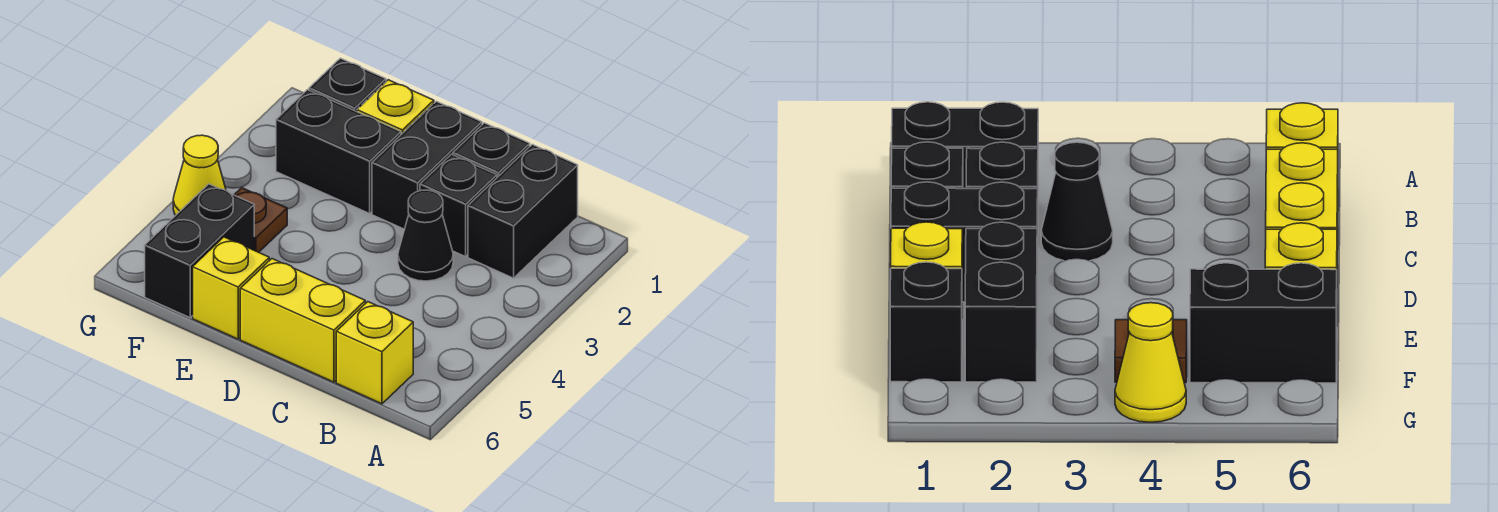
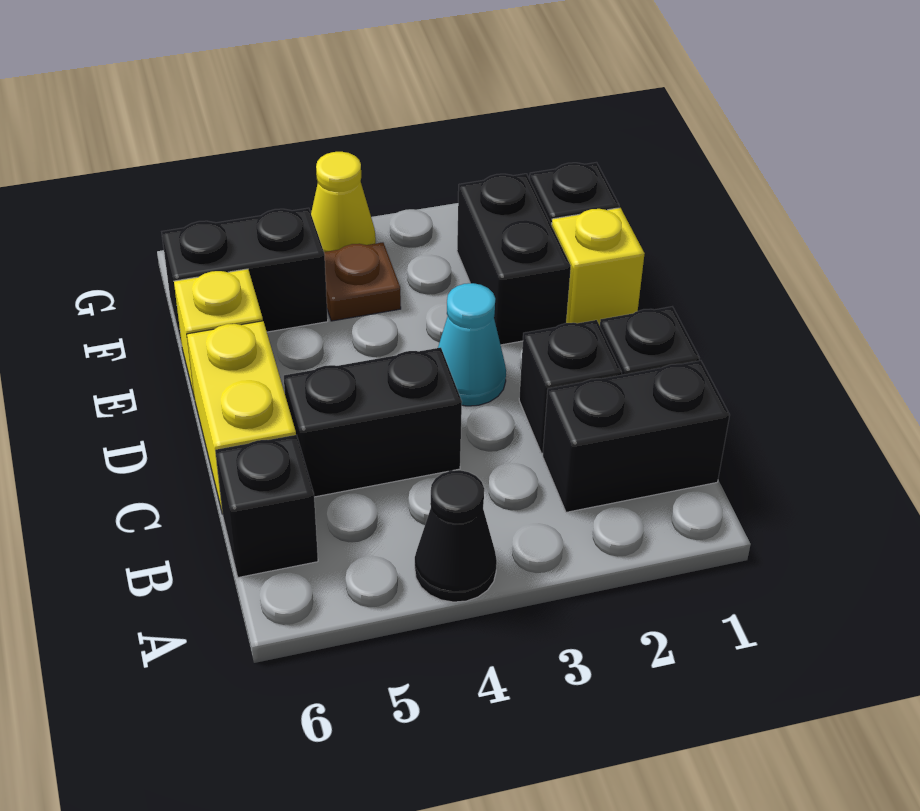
yellow 1x1 brick [336,302,413,404] -> black 1x1 brick [215,435,318,578]
black 1x1 cone [398,190,453,281] -> black 1x1 cone moved to [415,470,497,602]
black 1x2 brick [372,101,482,229] -> black 1x2 brick moved to [284,348,462,497]
none -> cyan 1x1 cone [438,283,506,406]

